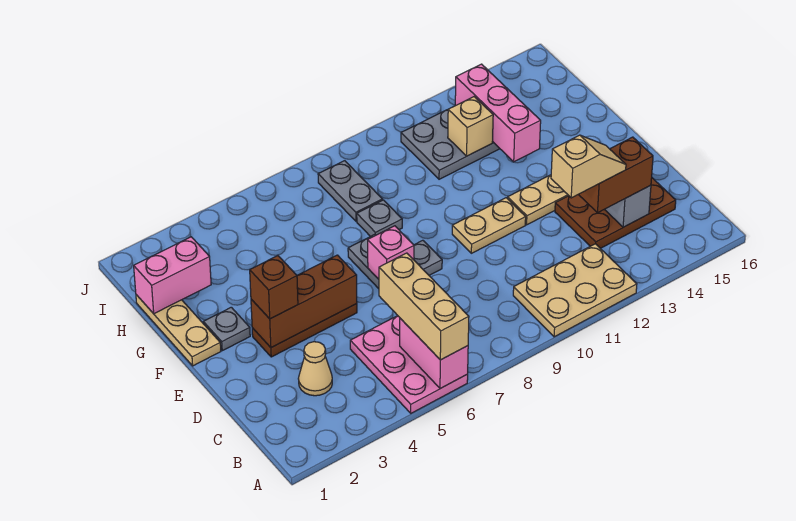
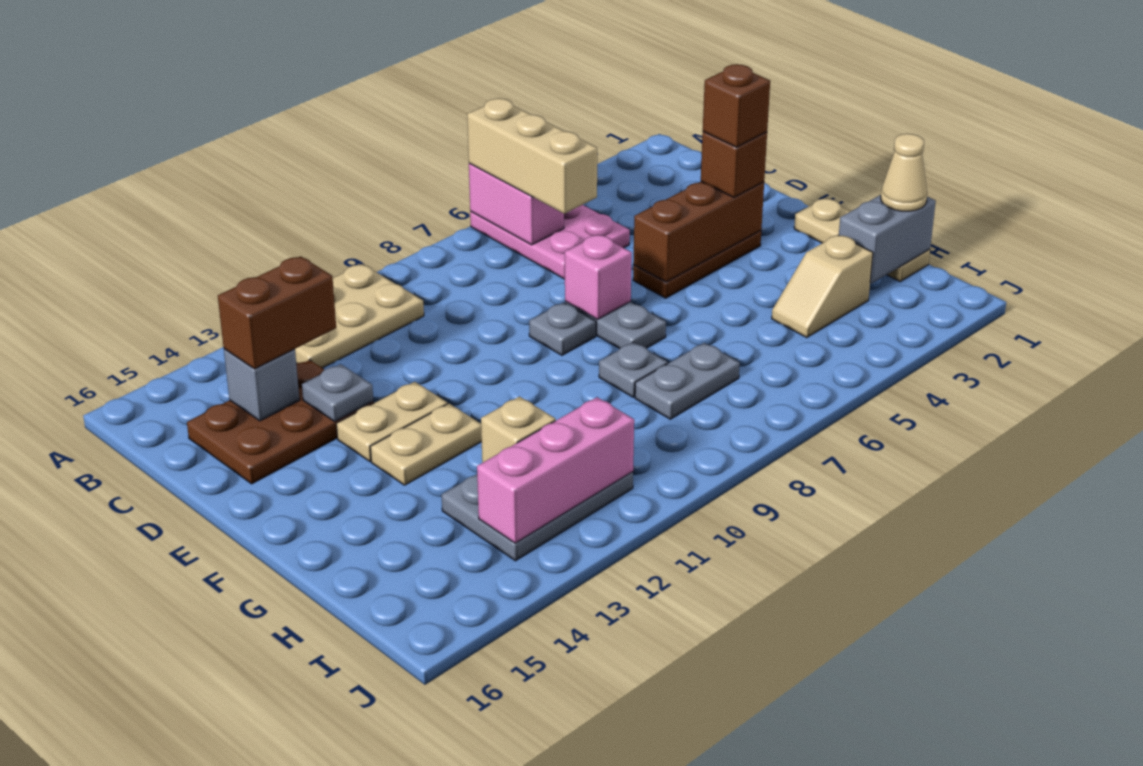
tan 1x1 cone [298,342,332,396] -> tan 1x1 cone moved to [881,134,927,211]
tan 1x2 slope [551,135,626,198] -> tan 1x2 slope moved to [772,235,873,338]
none -> brown 1x1 brick [703,64,770,147]
tan 1x2 plate [452,198,526,253] -> tan 1x2 plate moved to [370,404,482,485]
grey 1x1 plate [203,307,250,351] -> grey 1x1 plate moved to [302,364,373,421]
pink 1x3 brick [455,64,541,162] -> pink 1x3 brick turned to [477,397,634,543]
pink 1x2 brick [134,237,211,314] -> grey 1x2 brick [839,195,936,284]
grey 1x2 plate [318,161,383,221] -> grey 1x2 plate turned to [635,343,740,419]

